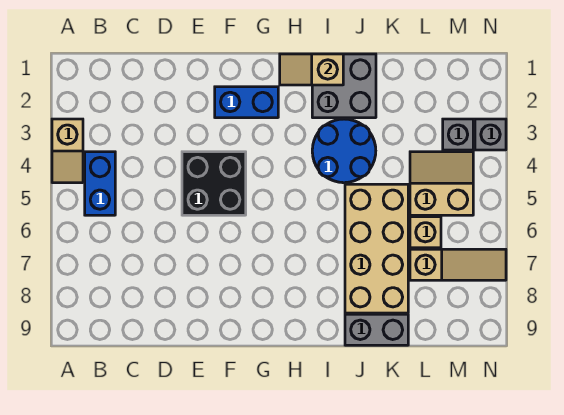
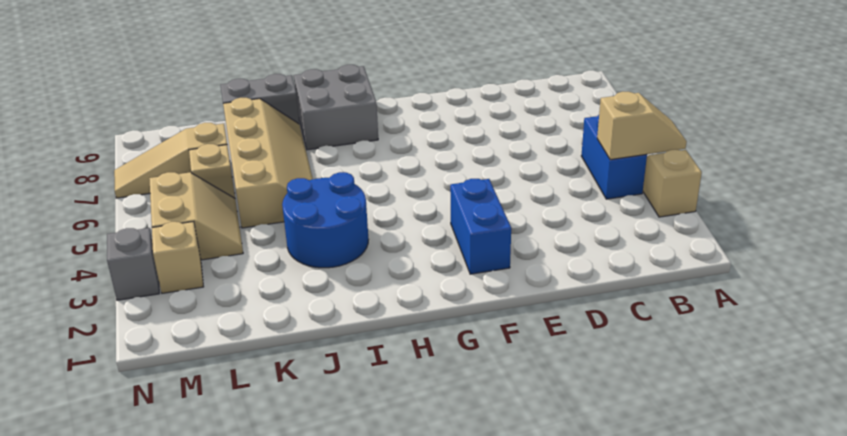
black 2x2 brick [182,152,246,215] -> none
blue 1x2 brick [215,87,278,118] -> blue 1x2 brick turned to [450,179,511,274]
tan 1x2 slope [280,54,343,85] -> tan 1x2 slope moved to [597,92,687,160]
grey 2x2 brick [312,54,376,118] -> grey 2x2 brick moved to [294,65,378,150]
tan 2x4 brick [345,184,408,313] -> tan 2x4 slope [223,98,313,228]
tan 2x2 slope [410,152,473,215] -> tan 2x2 slope turned to [149,172,243,260]
grey 1x1 brick [443,119,473,150] -> tan 1x1 brick [152,222,203,293]

